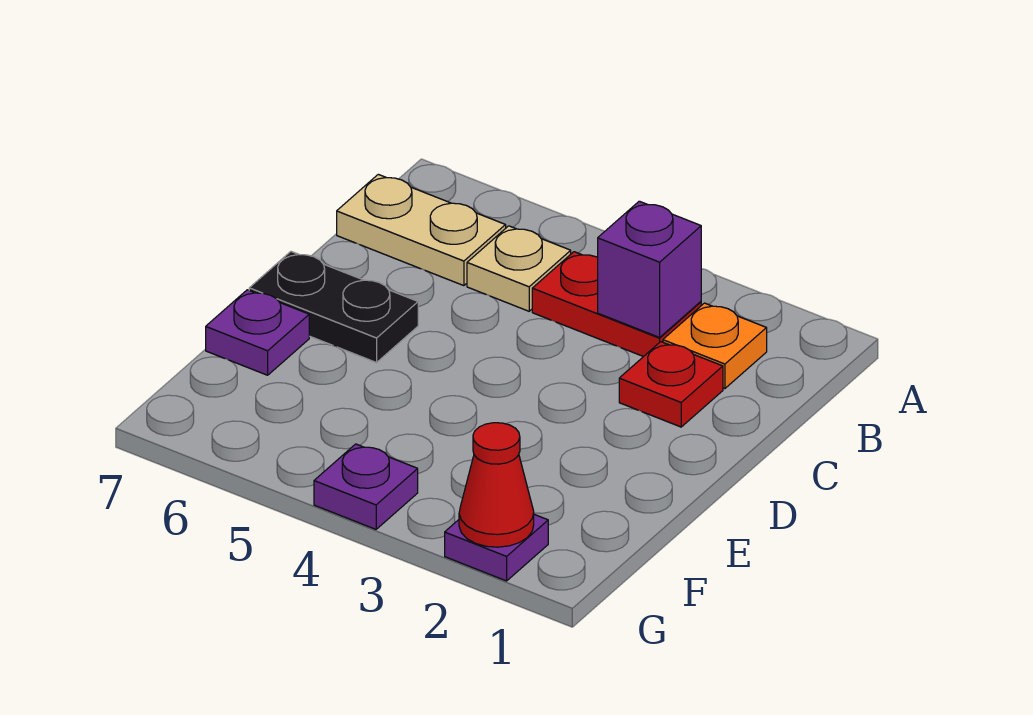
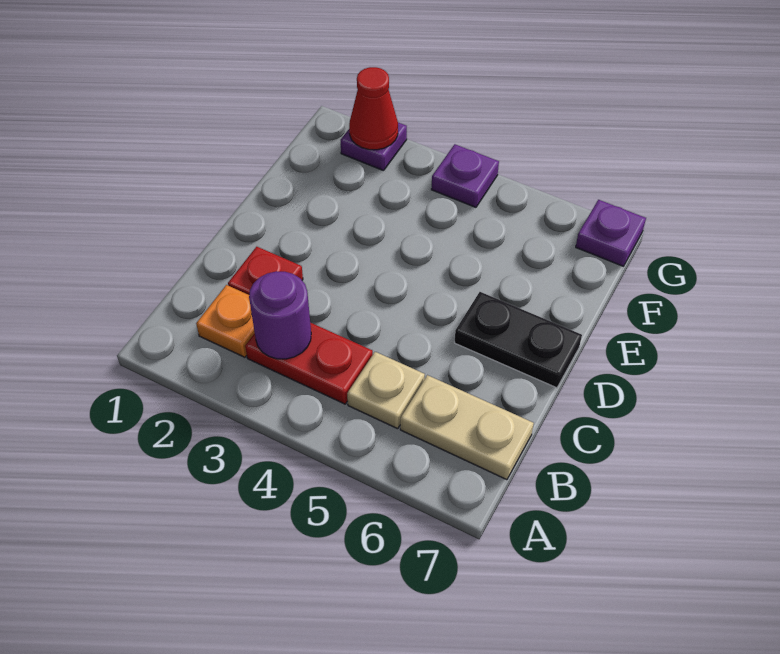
purple 1x1 brick [598,201,701,337] -> purple 1x1 round brick [249,271,311,359]
purple 1x1 plate [206,290,309,375] -> purple 1x1 plate moved to [576,200,646,266]

